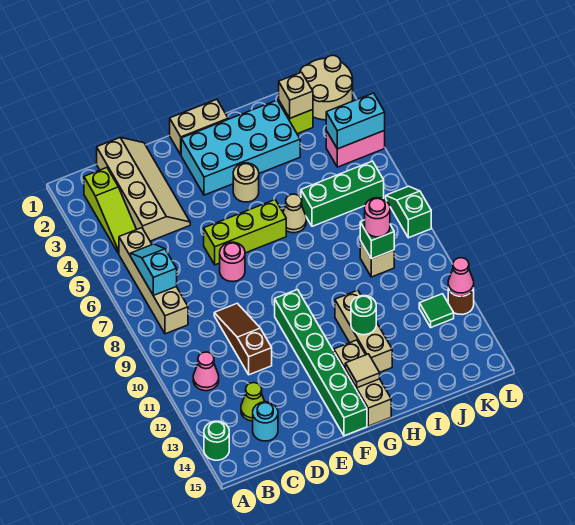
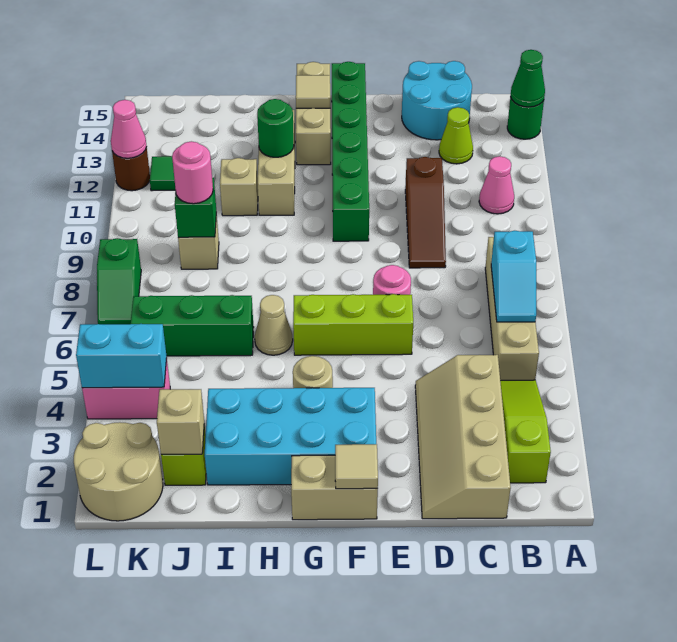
none -> green 1x1 cone [510,50,545,107]
cyan 1x1 round brick [253,402,278,441] -> cyan 2x2 round brick [402,61,472,140]
none -> tan 1x1 tile [335,444,378,489]
none -> tan 1x1 brick [220,158,258,216]

